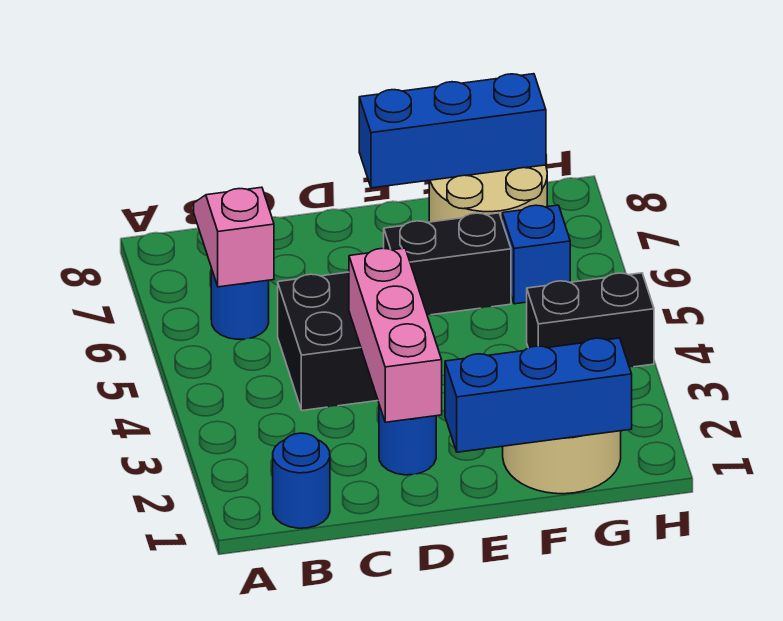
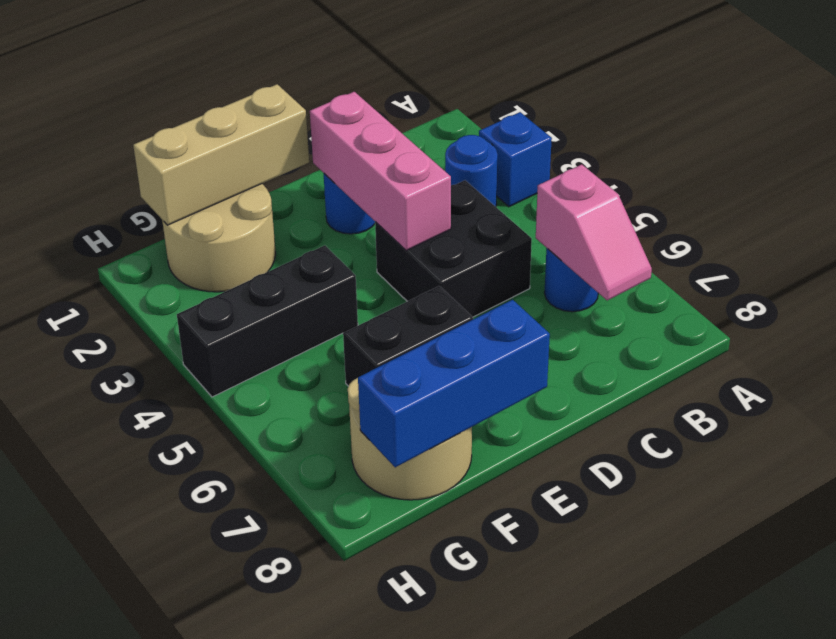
blue 1x1 round brick [273,433,330,528] -> blue 1x1 round brick moved to [445,135,498,207]
blue 1x3 brick [445,338,632,452] -> tan 1x3 brick [133,84,309,225]
black 1x2 brick [527,273,654,367] -> black 1x3 brick [177,245,358,397]
blue 1x1 brick [502,205,570,304] -> blue 1x1 brick moved to [479,112,552,207]

